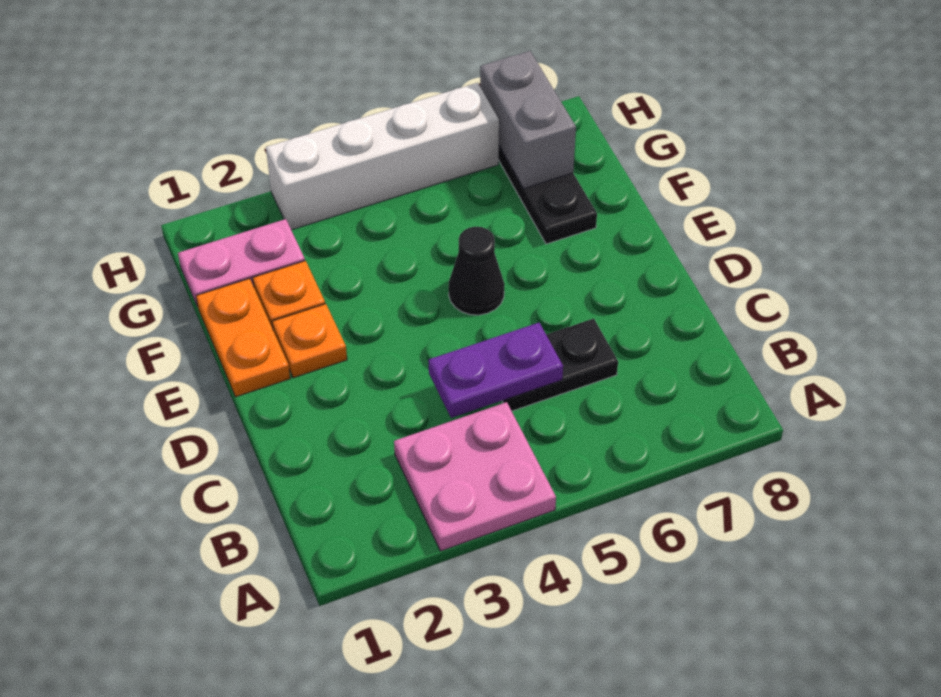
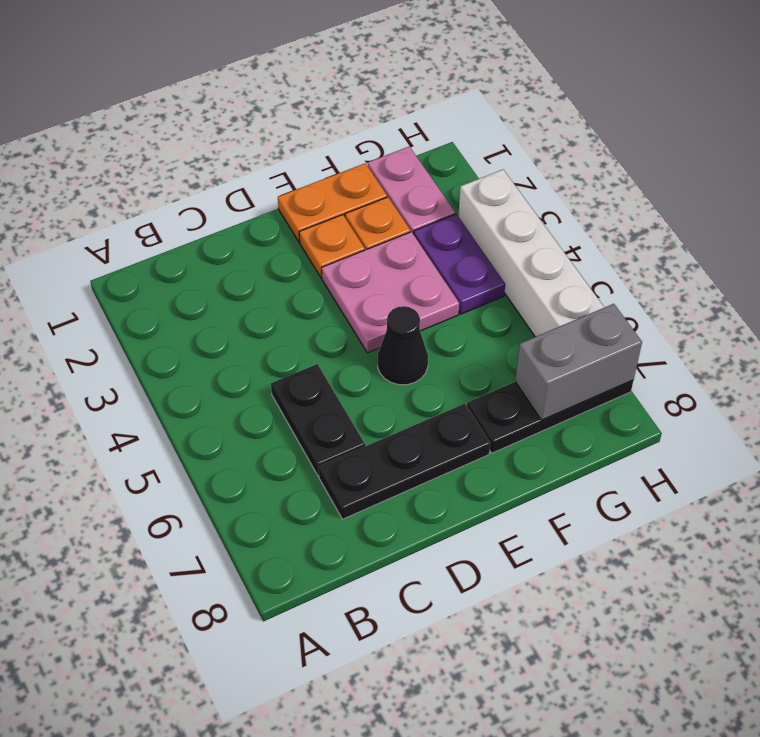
pink 2x2 plate [394,402,556,551] -> pink 2x2 plate moved to [322,232,459,353]
purple 1x2 plate [429,323,563,418] -> purple 1x2 plate moved to [414,214,505,314]
none -> black 1x3 plate [318,404,490,519]

